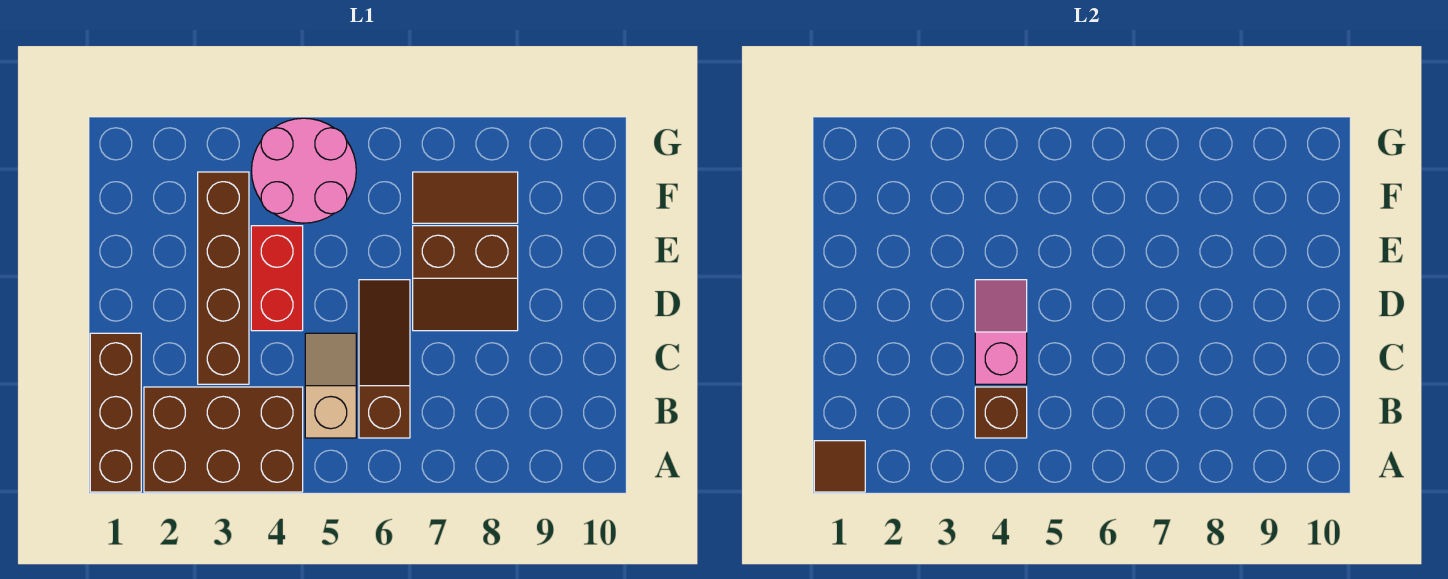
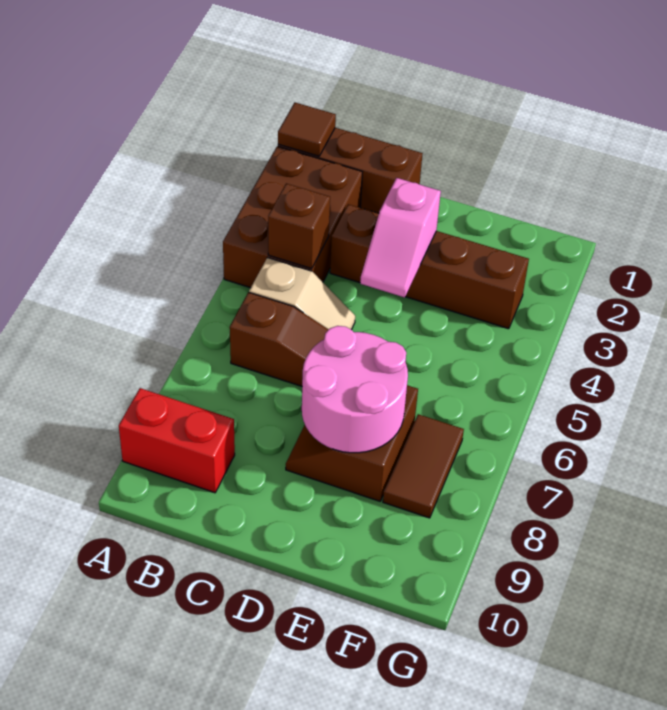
pink 1x2 slope [975,280,1027,384] -> pink 1x2 slope turned to [360,178,441,298]
red 1x2 brick [251,226,303,331] -> red 1x2 brick moved to [119,388,235,493]
pink 2x2 round brick [251,118,356,223] -> pink 2x2 round brick moved to [302,326,408,453]

